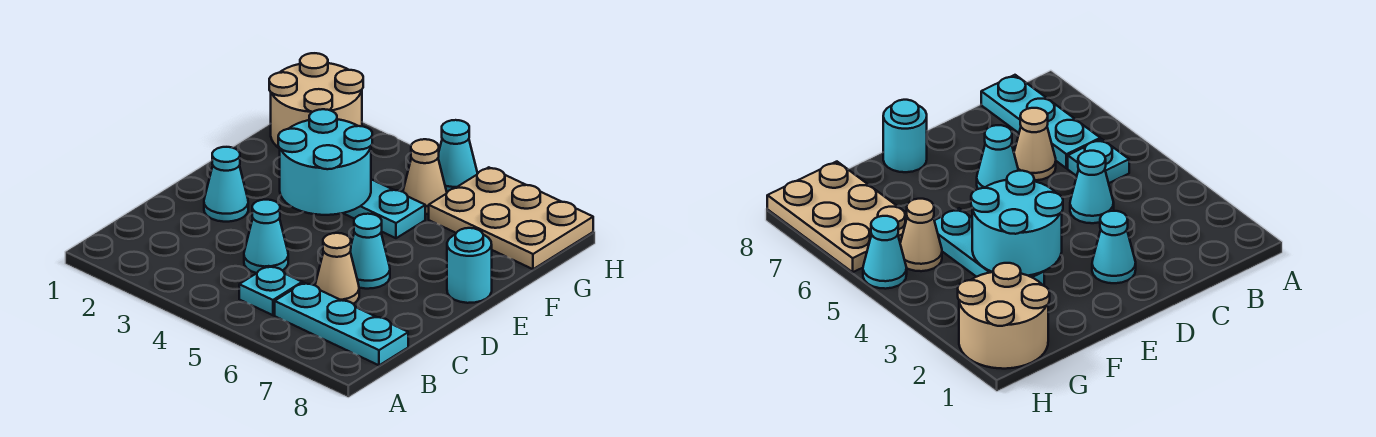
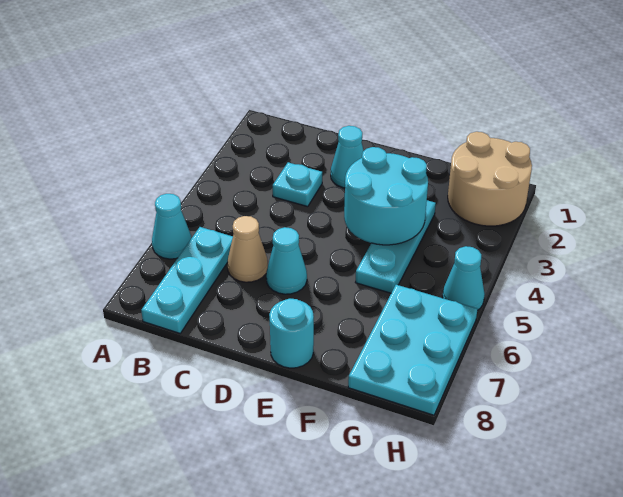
cyan 1x1 plate [239,266,302,315] -> cyan 1x1 plate moved to [273,162,322,207]
cyan 1x1 cone [244,200,288,273] -> cyan 1x1 cone moved to [152,194,192,259]
tan 1x1 cone [403,139,447,214] -> none
tan 2x3 plate [429,167,593,269] -> cyan 2x3 plate [348,285,477,415]

